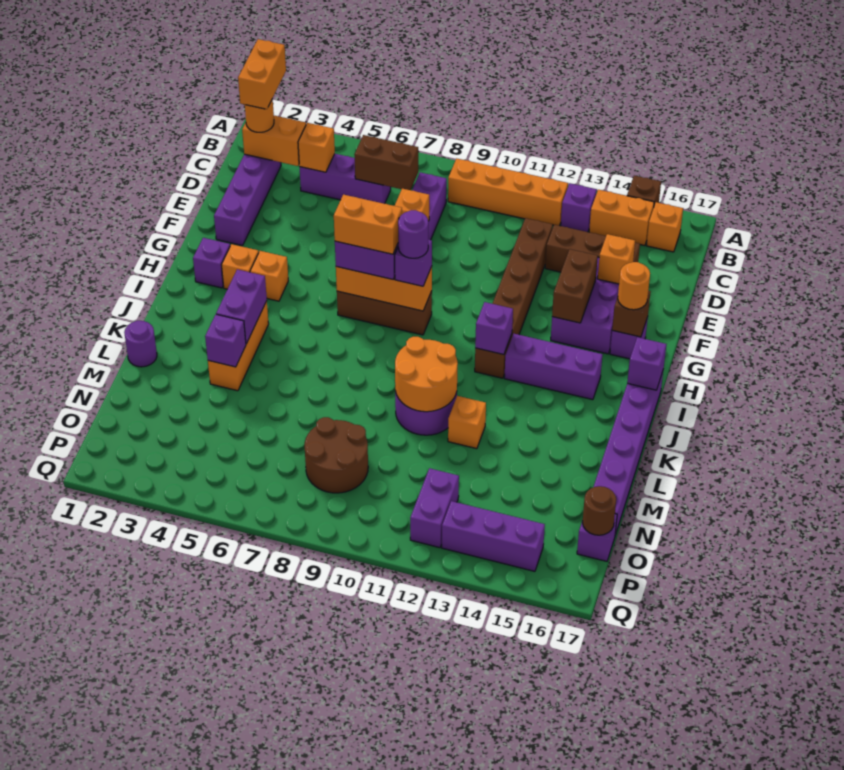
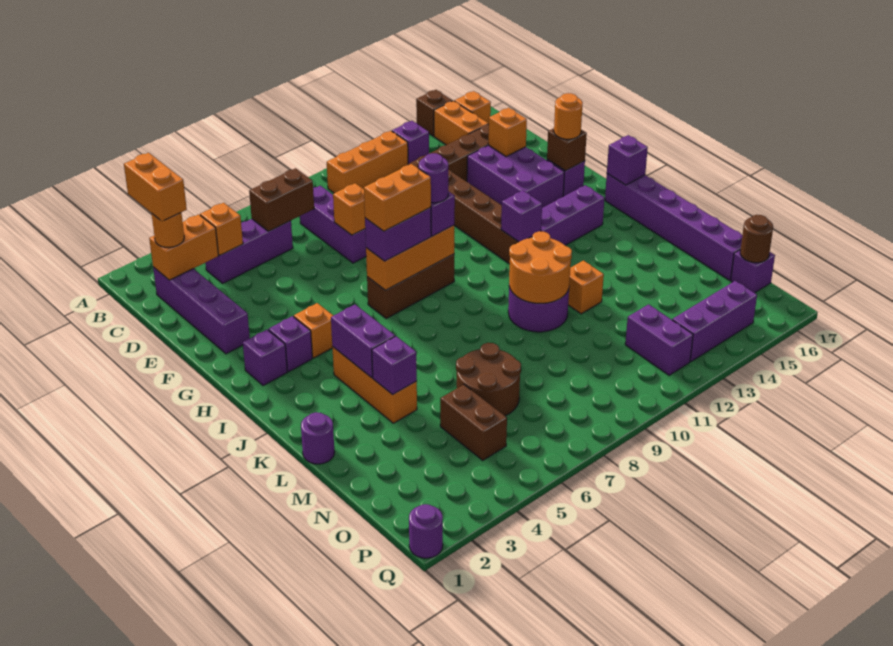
orange 1x4 brick [448,159,568,226] -> orange 1x3 brick [327,131,408,193]
orange 1x2 brick [589,190,654,246] -> orange 1x2 brick turned to [434,101,489,145]
brown 1x2 brick [552,249,598,323] -> brown 1x2 brick moved to [440,385,507,460]
orange 1x1 brick [222,244,259,289] -> purple 1x1 brick [268,316,312,372]
brown 2x2 round brick [304,417,368,493] -> brown 2x2 round brick moved to [456,343,521,416]
none -> purple 1x1 round brick [409,504,443,558]

